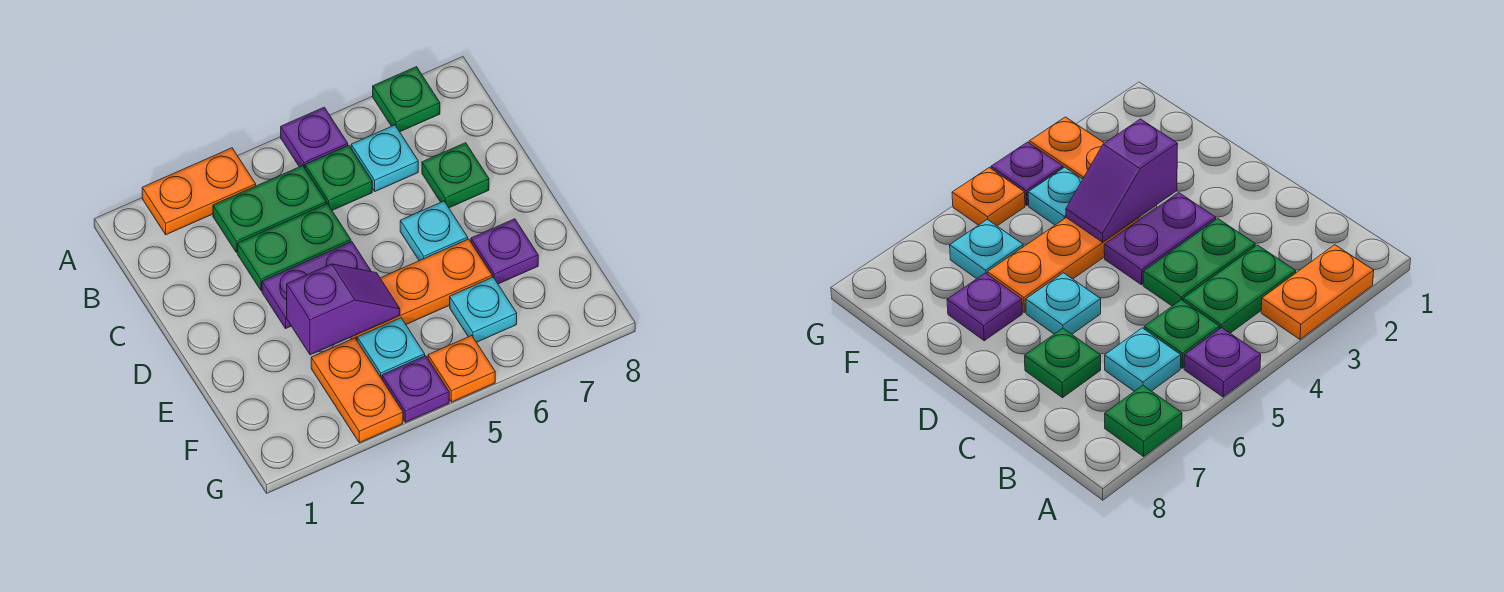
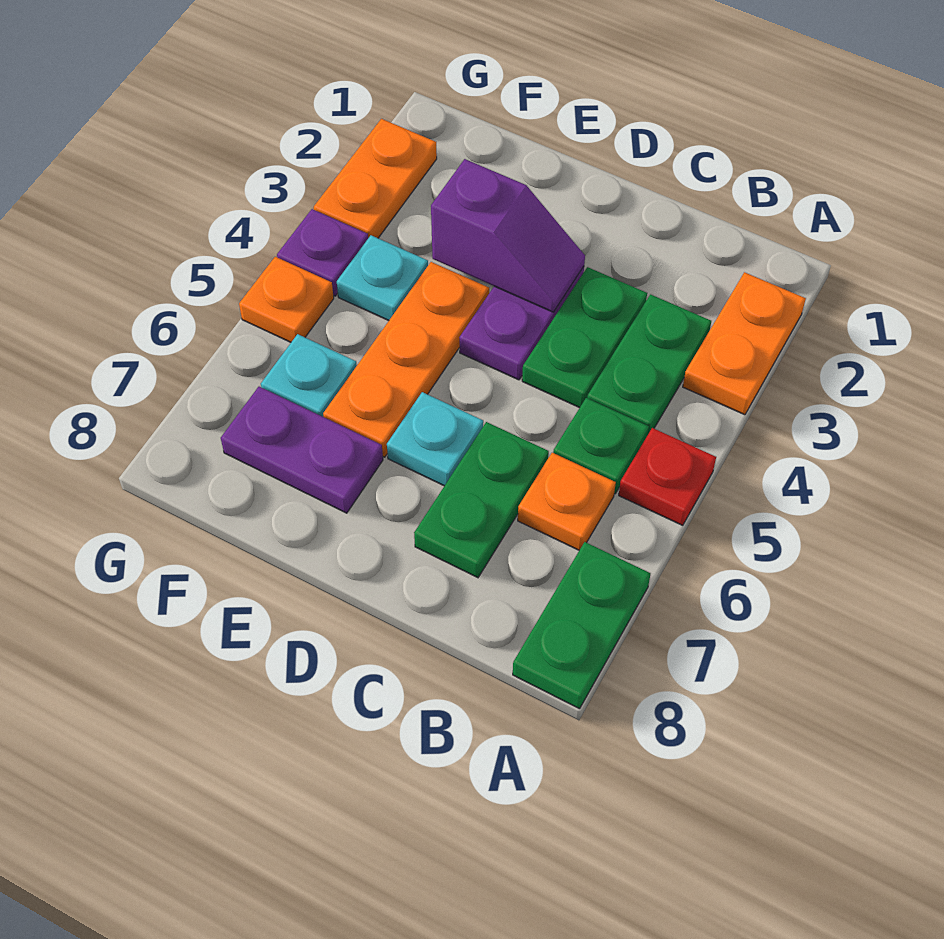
purple 1x1 plate [281,107,348,168] -> red 1x1 plate [619,428,716,525]
green 1x1 plate [373,67,440,132] -> green 1x2 plate [513,542,651,709]
cyan 1x1 plate [351,125,418,191] -> orange 1x1 plate [518,453,616,550]
green 1x1 plate [422,143,489,208] -> green 1x2 plate [414,422,549,578]
purple 1x2 slope [287,264,400,355] -> purple 1x2 slope turned to [431,159,585,312]
purple 1x1 plate [471,219,538,284] -> purple 1x2 plate [221,387,383,513]
orange 1x2 plate [311,338,403,443] -> orange 1x2 plate turned to [314,119,437,238]

